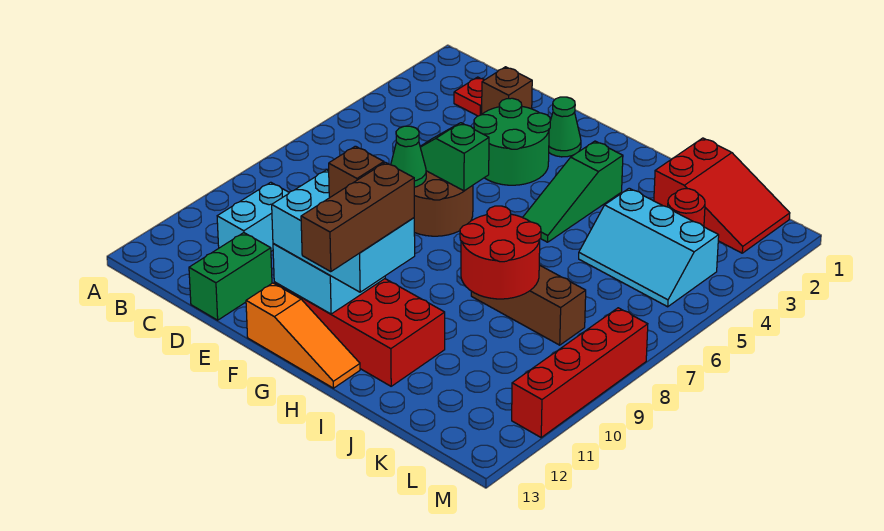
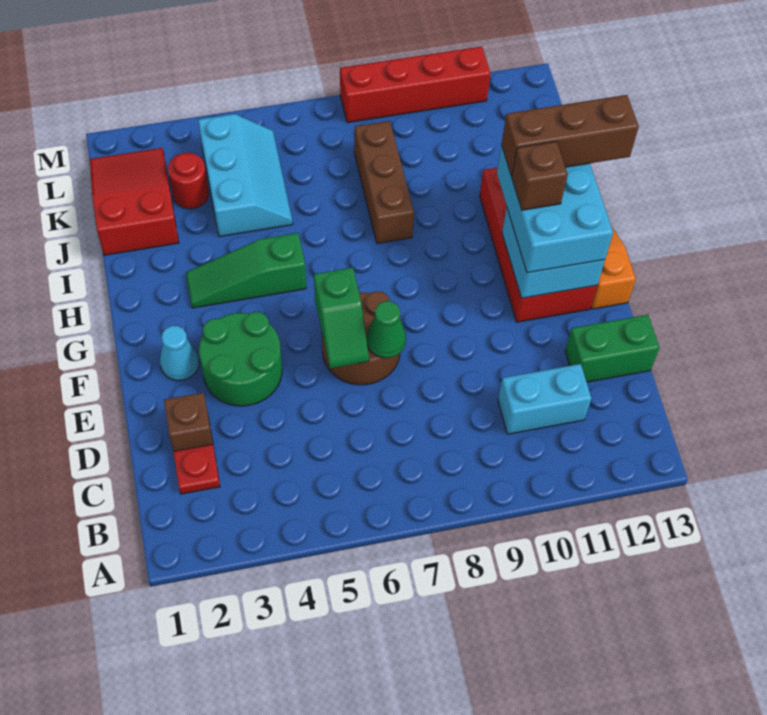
green 1x1 cone [549,97,581,157] -> cyan 1x1 cone [160,326,199,381]
green 1x3 slope [523,141,623,242] -> green 1x3 slope turned to [186,233,306,308]
red 2x2 round brick [460,206,541,299] -> none

